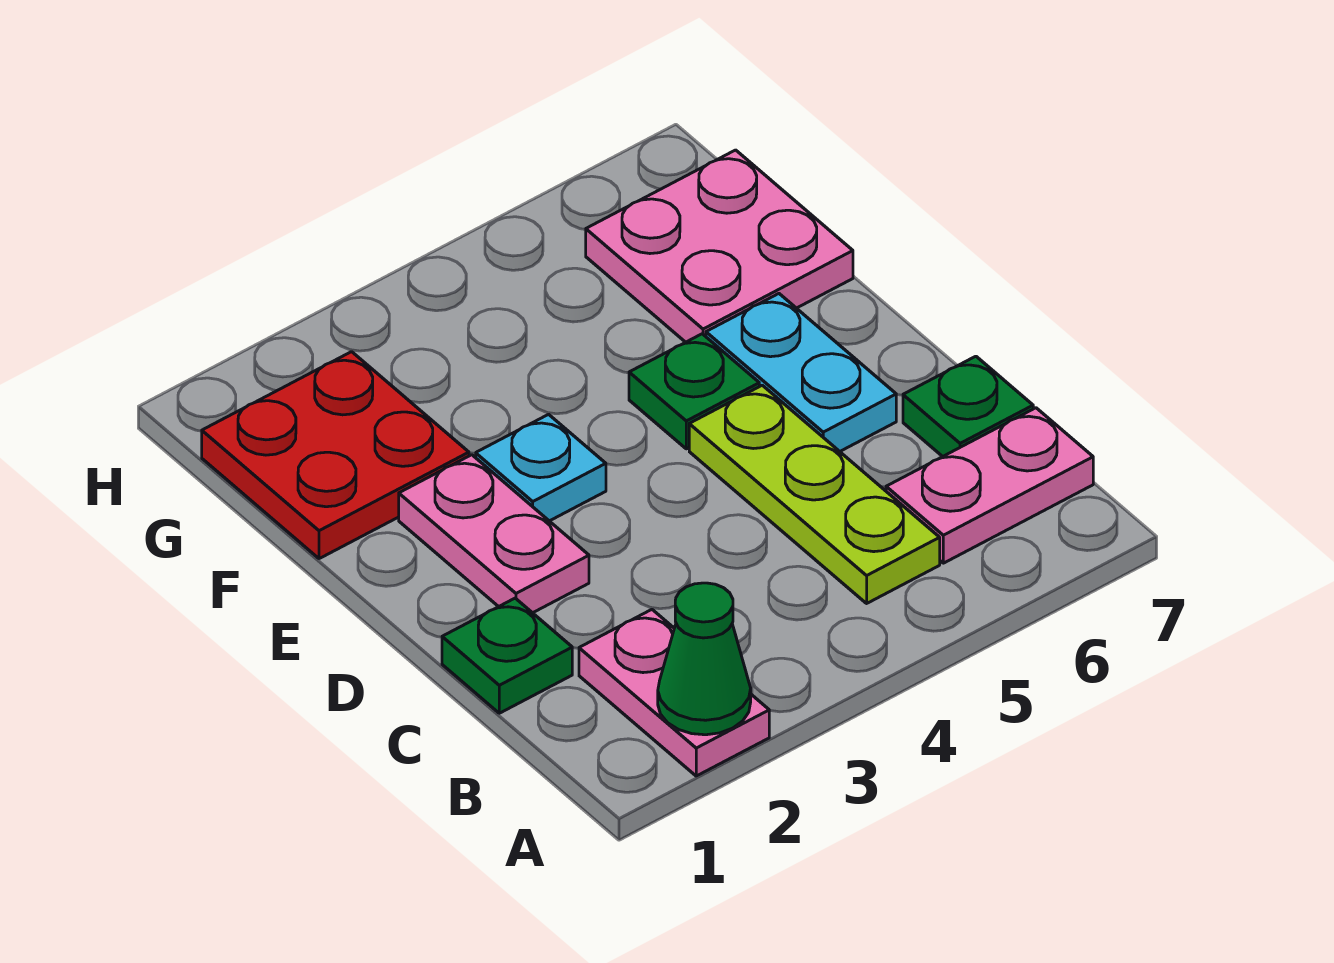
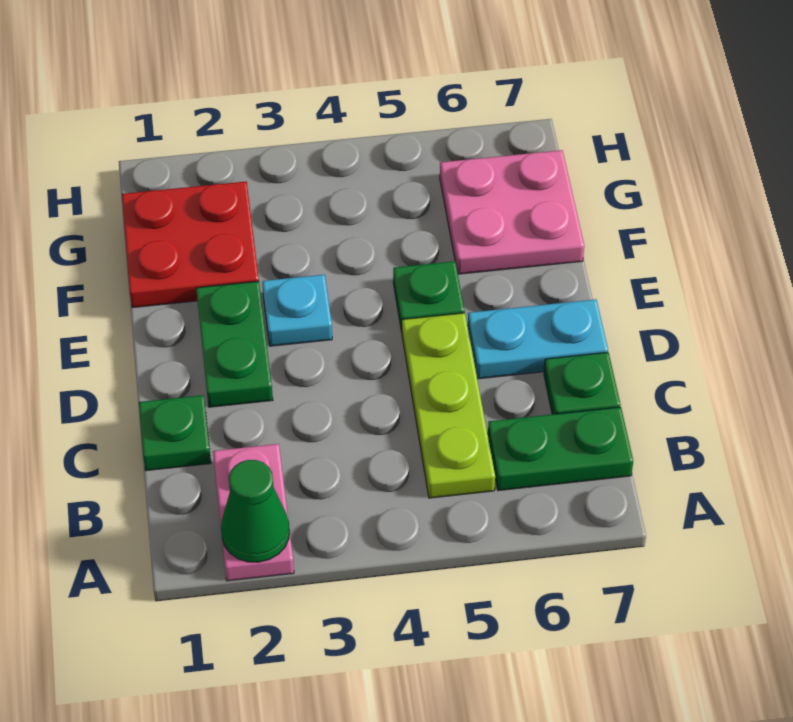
pink 1x2 plate [886,408,1093,563] -> green 1x2 plate [488,407,633,491]
pink 1x2 plate [399,455,589,613] -> green 1x2 plate [196,281,273,407]
cyan 1x2 plate [706,294,896,451] -> cyan 1x2 plate turned to [468,299,608,379]

